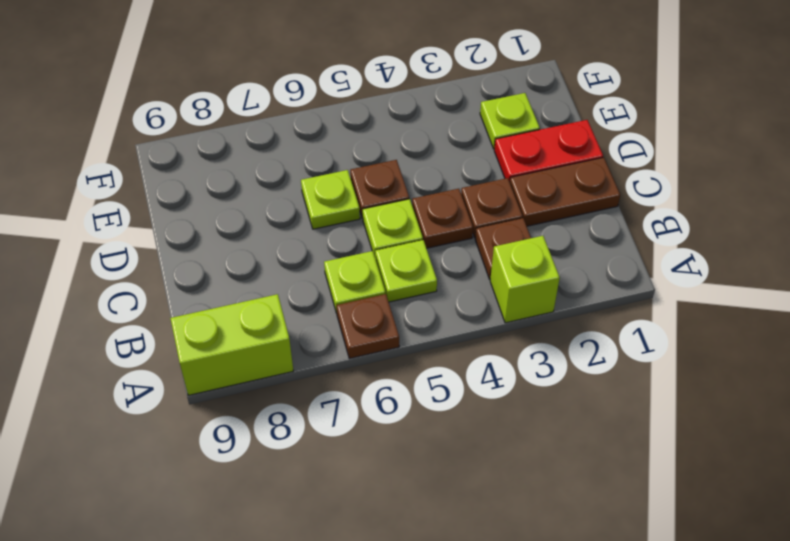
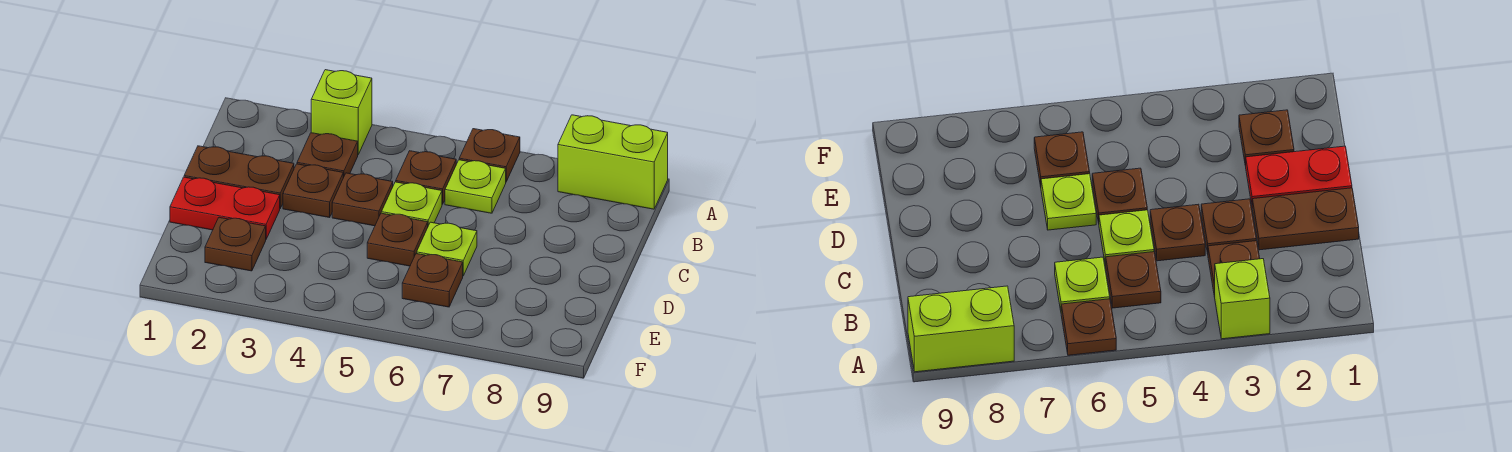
lime 1x1 plate [375,240,437,302] -> brown 1x1 plate [396,151,456,204]
lime 1x1 plate [480,93,540,149] -> brown 1x1 plate [205,217,266,271]
none -> brown 1x1 plate [402,254,463,307]

